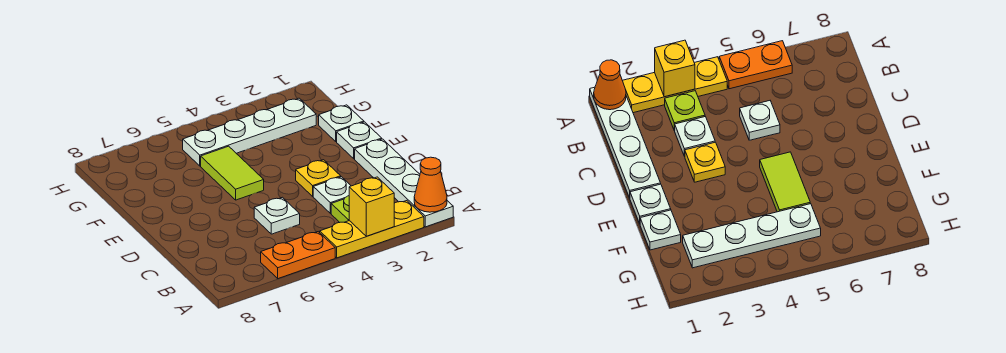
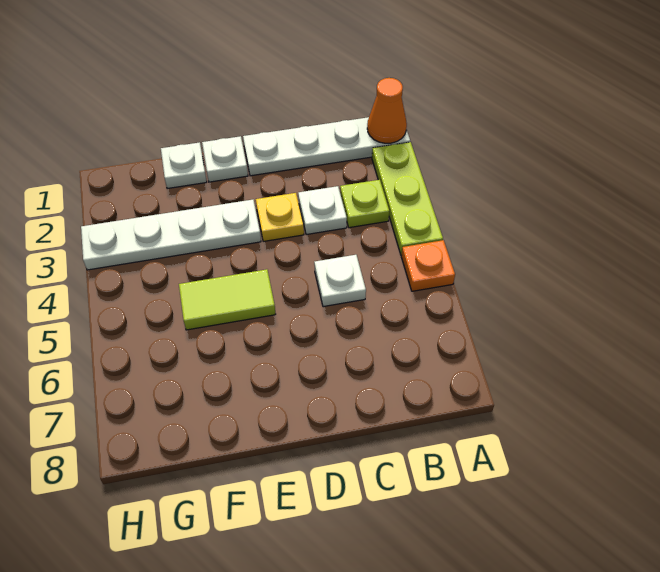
yellow 1x3 plate [320,201,424,258] -> lime 1x3 plate [372,142,443,255]
yellow 1x1 brick [349,177,394,236] -> none
orange 1x2 plate [261,232,335,279] -> orange 1x1 plate [401,240,455,291]
white 1x4 plate [183,98,316,166] -> white 1x4 plate turned to [81,200,261,270]

